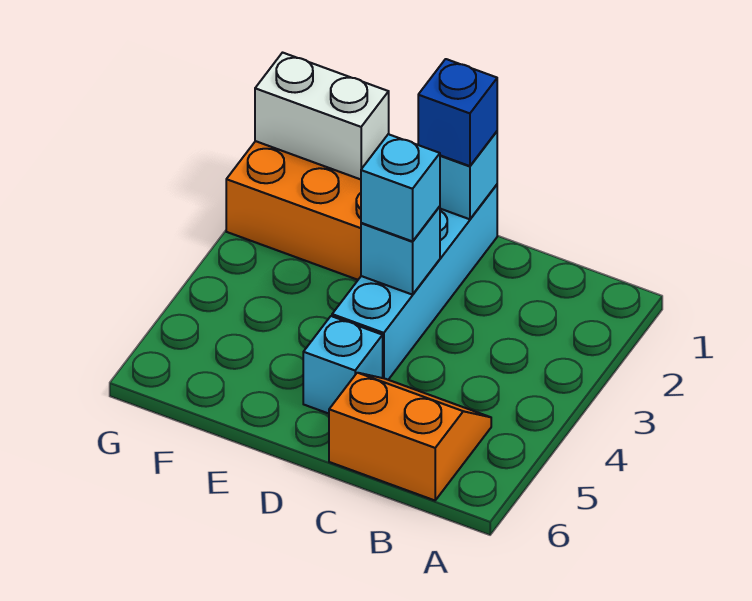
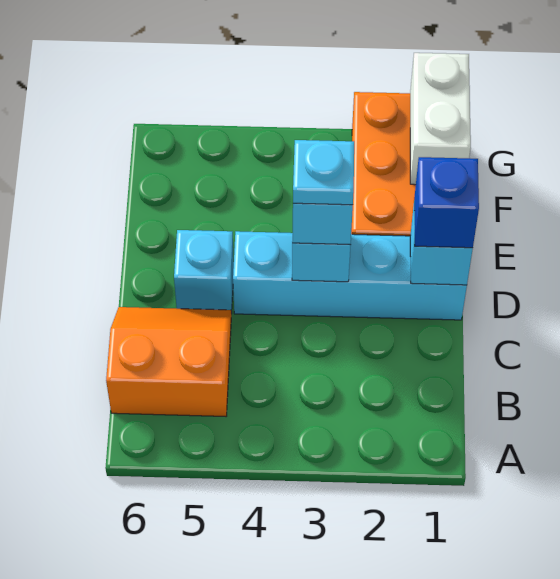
orange 2x2 slope [329,373,491,500] -> orange 2x2 slope turned to [106,307,231,416]
none -> cyan 1x1 plate [293,140,354,205]

